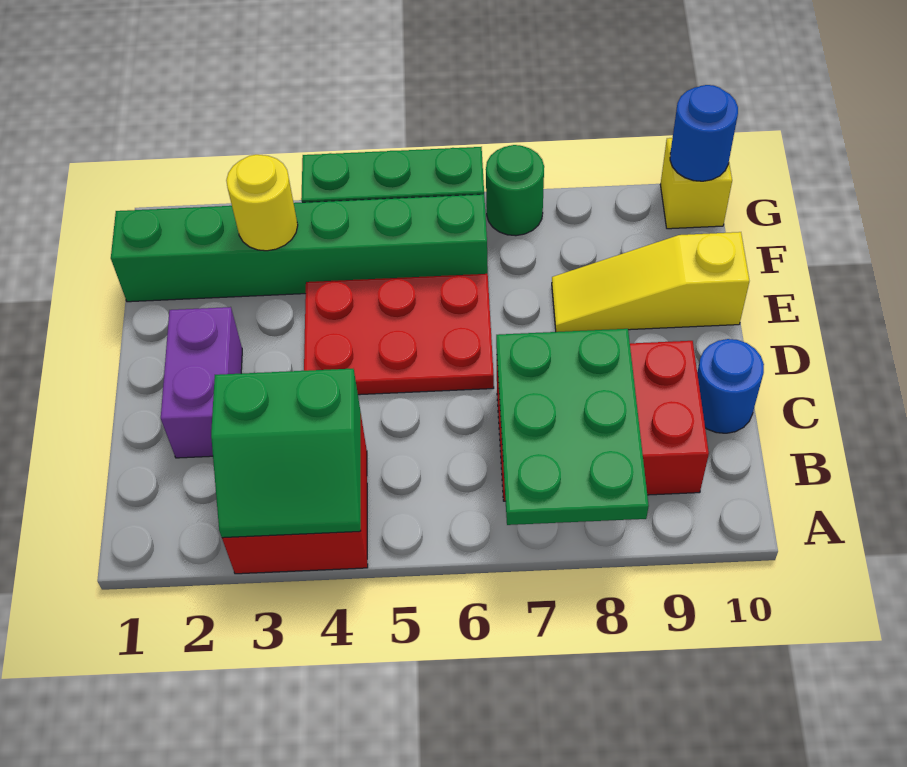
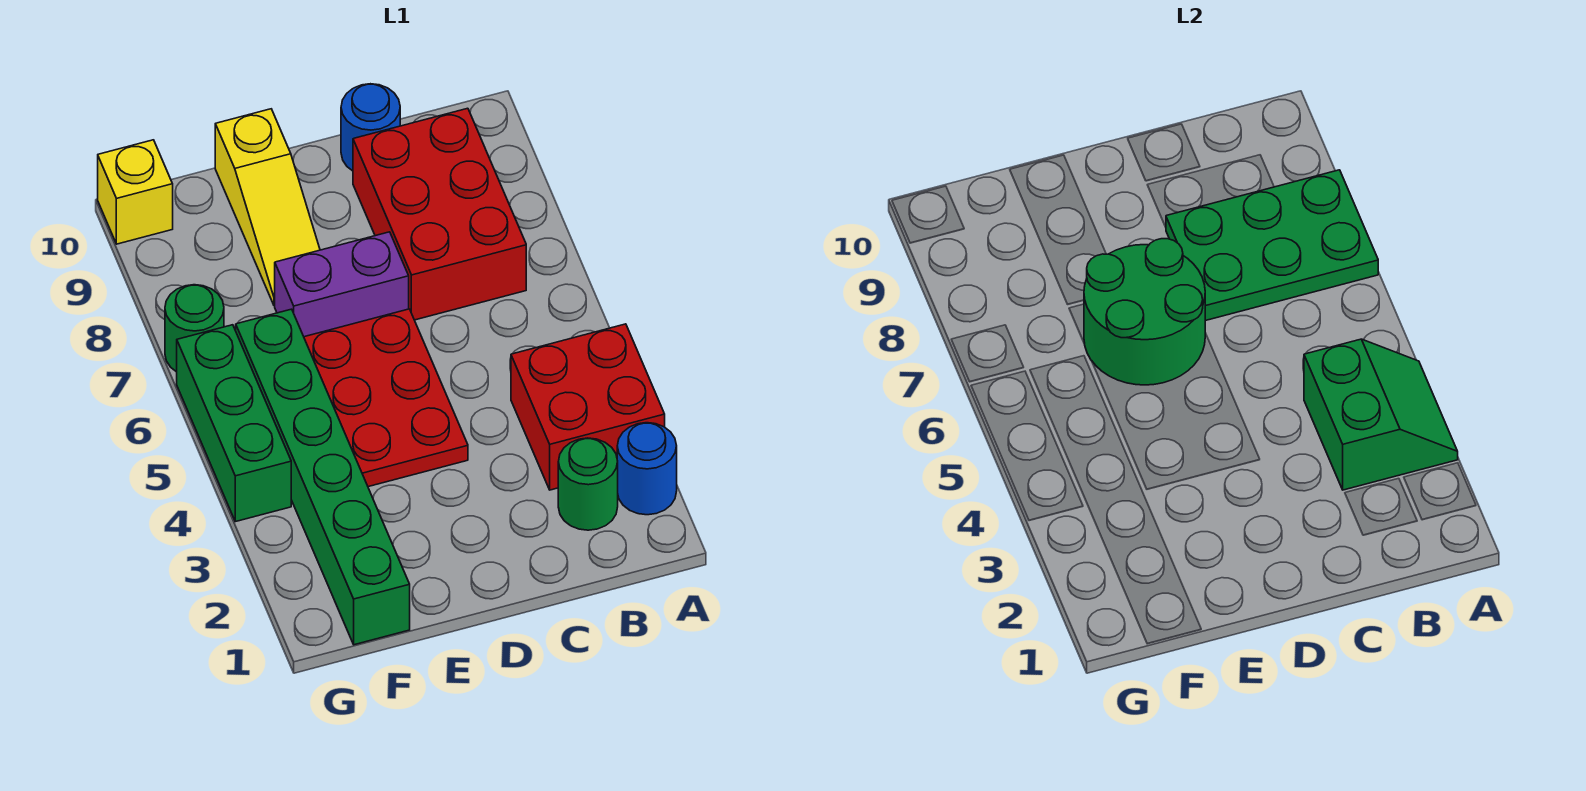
none -> green 1x1 round brick [558,438,618,530]
purple 1x2 brick [161,307,242,458] -> purple 1x2 brick moved to [275,232,409,337]
none -> green 2x2 round brick [1084,239,1205,385]
yellow 1x1 round brick [226,155,298,251] -> none
blue 1x1 round brick [670,85,738,181] -> blue 1x1 round brick moved to [617,423,677,515]

